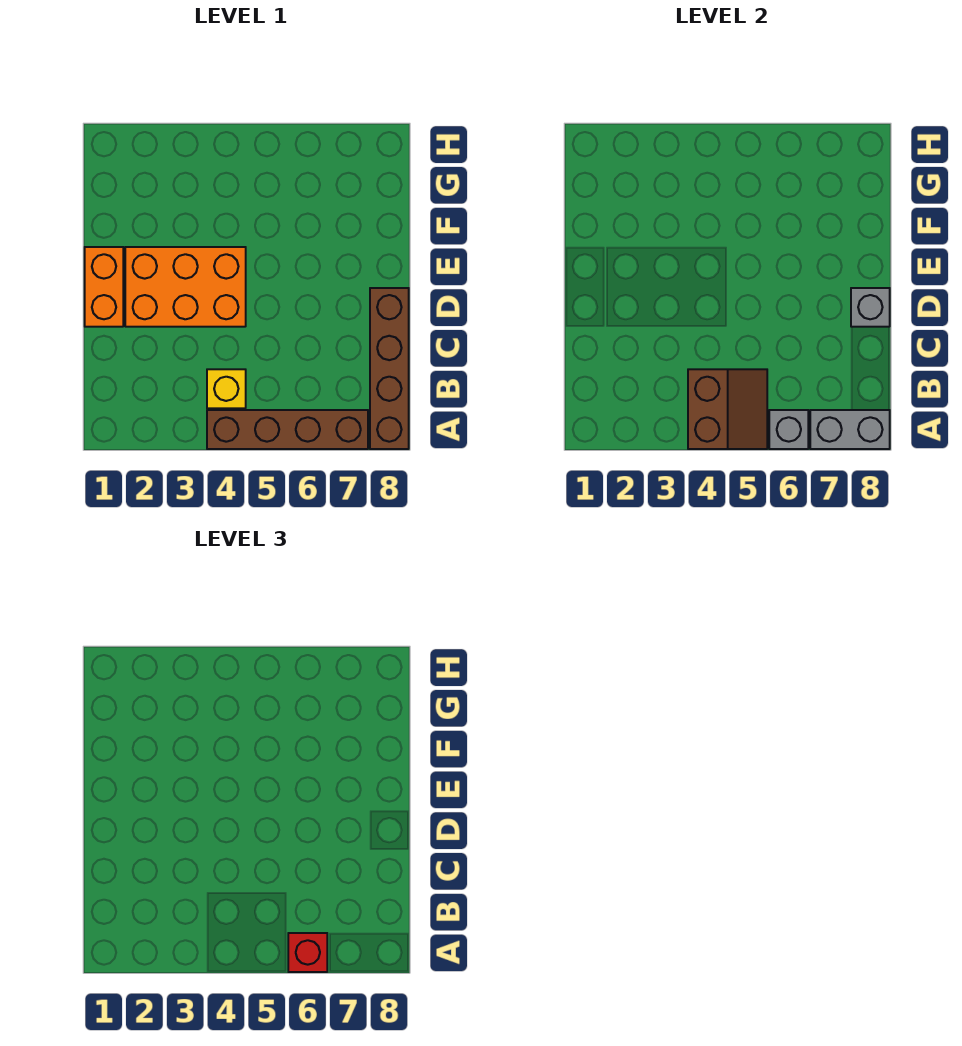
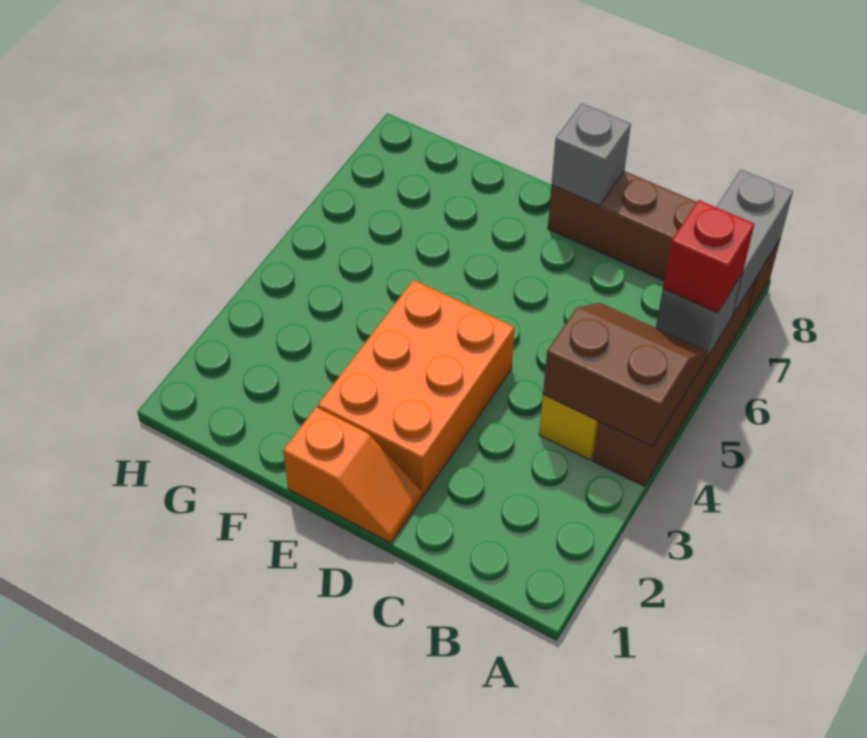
orange 1x2 brick [85,247,123,327] -> orange 1x2 slope [283,407,422,543]

